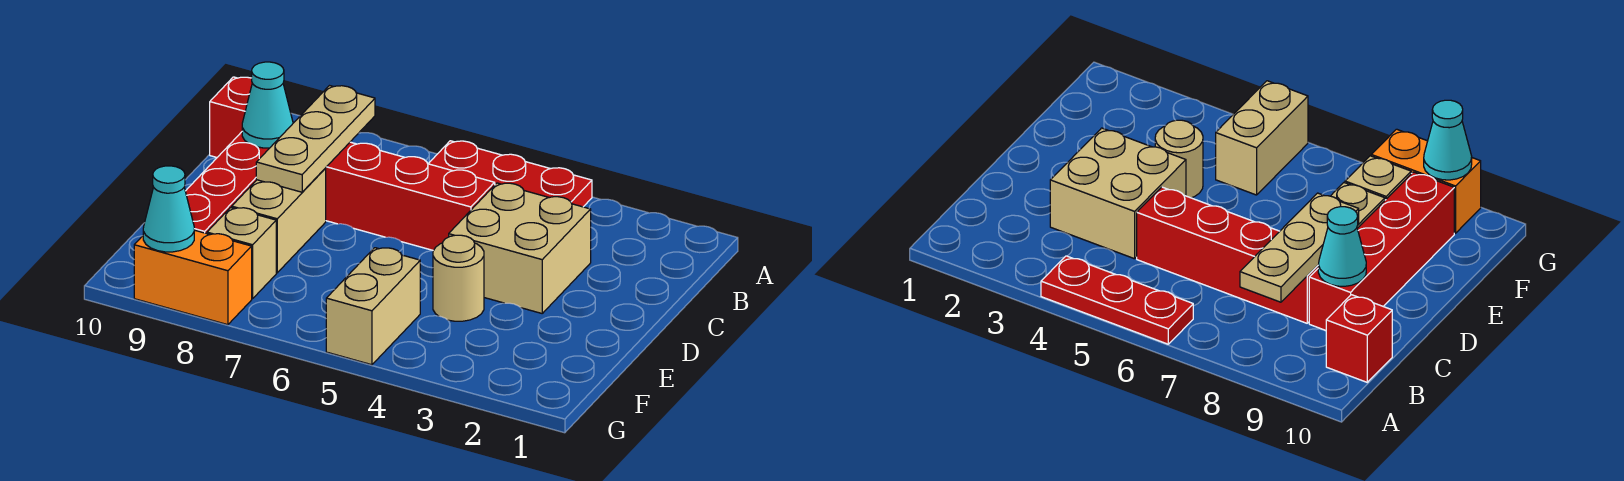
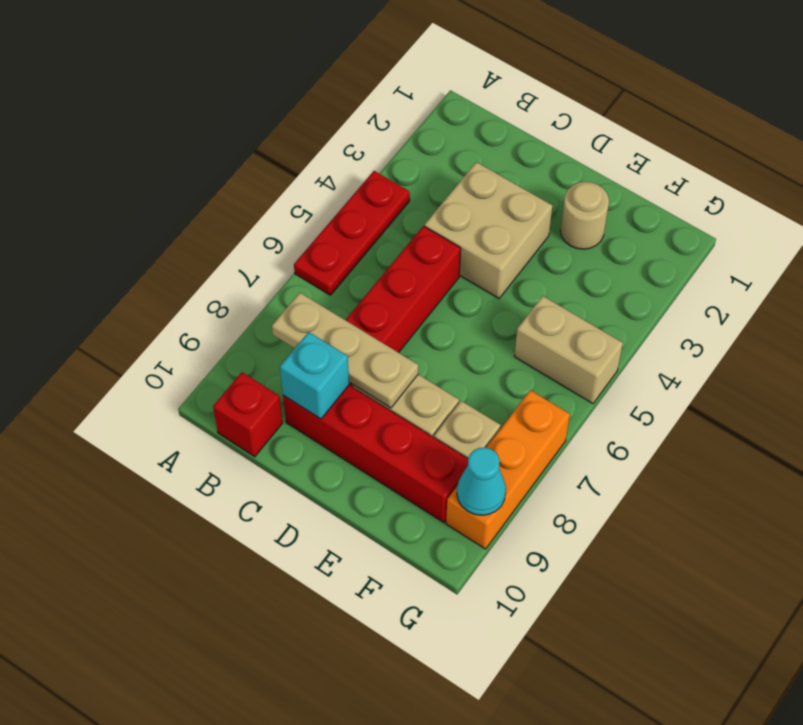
cyan 1x1 cone [242,62,293,148] -> cyan 1x1 brick [280,332,349,419]
tan 1x1 round brick [433,235,484,321] -> tan 1x1 round brick moved to [560,182,609,249]
orange 1x2 brick [134,230,252,325] -> orange 1x3 brick [446,390,570,549]

